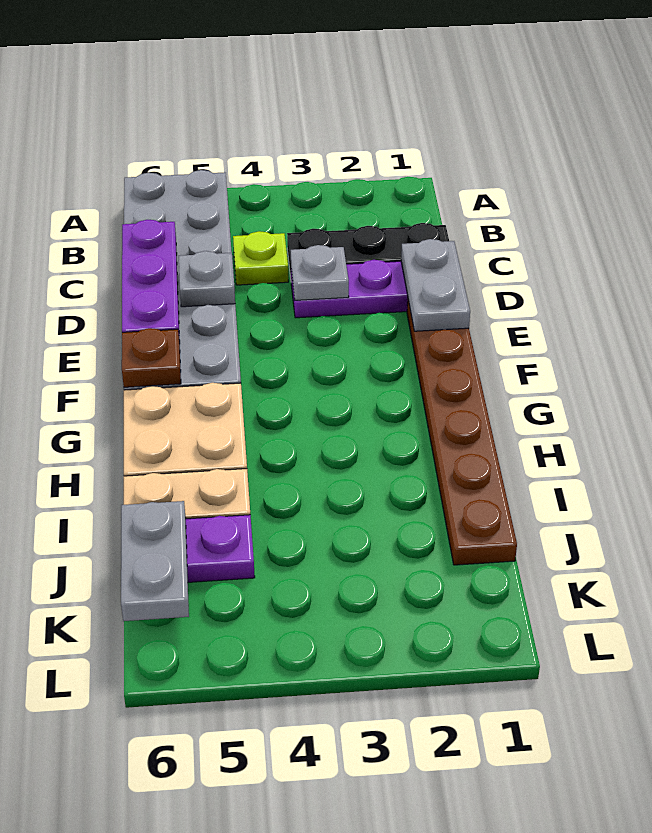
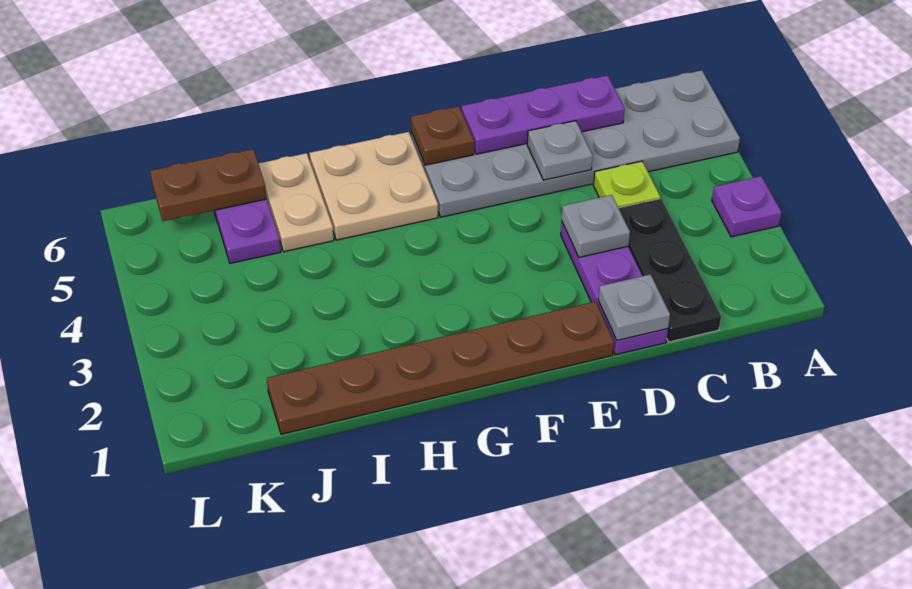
none -> purple 1x1 plate [712,176,781,237]
grey 1x2 plate [401,239,470,331] -> grey 1x1 plate [598,274,670,340]
grey 1x2 plate [121,501,189,621] -> brown 1x2 plate [150,149,267,221]

